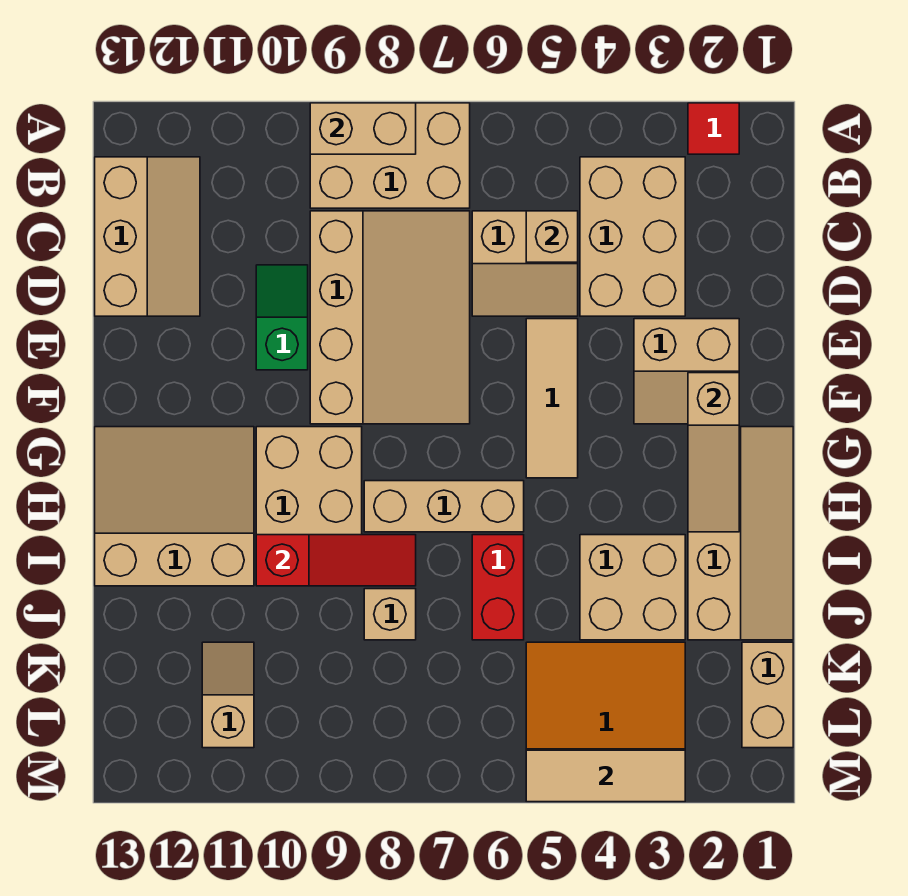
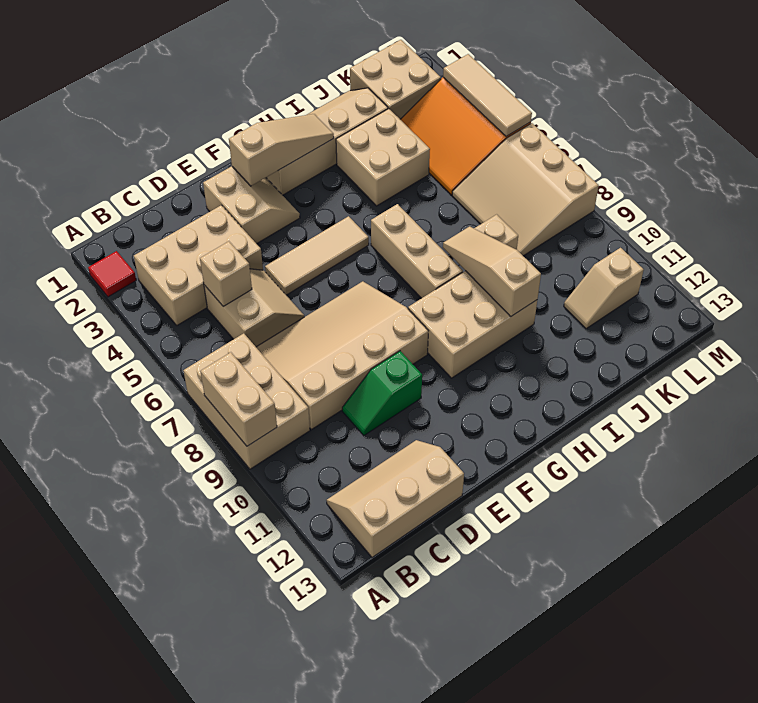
tan 3x3 slope [95,427,254,586] -> tan 3x3 slope moved to [452,123,599,256]
red 1x2 brick [472,535,524,640] -> none
red 1x3 slope [256,535,416,586] -> tan 1x3 slope [443,226,541,316]
tan 1x2 brick [742,642,793,748] -> tan 2x2 brick [350,40,441,119]

